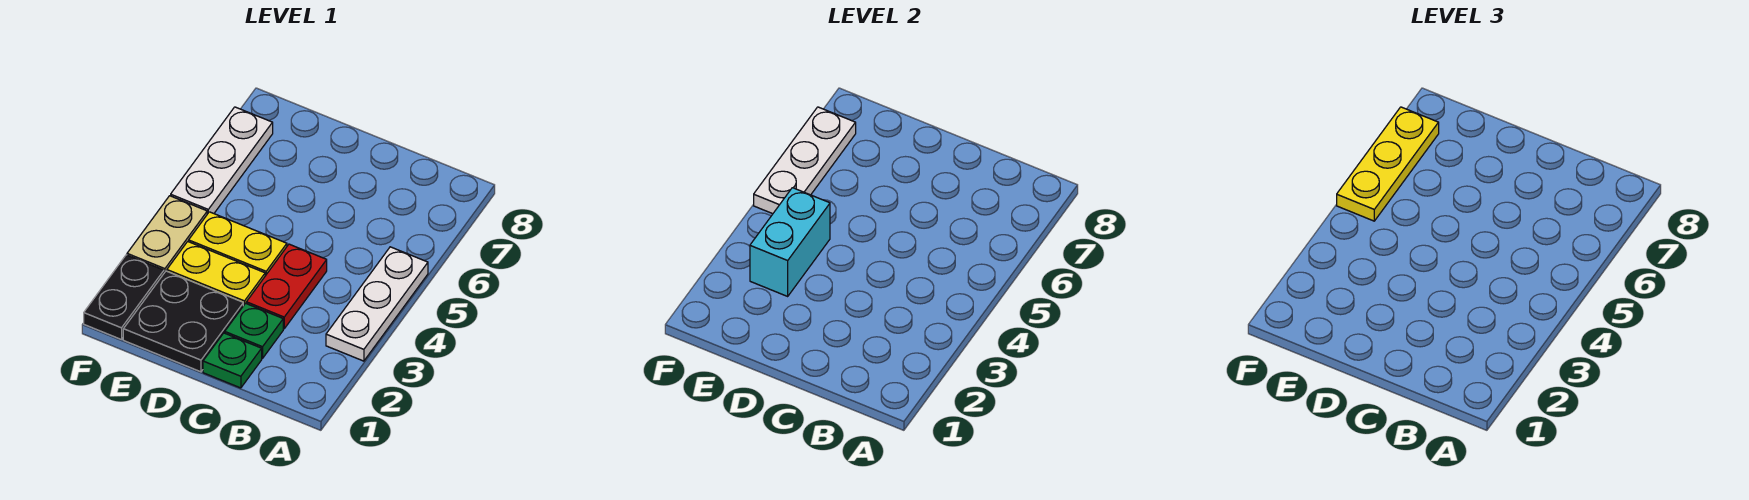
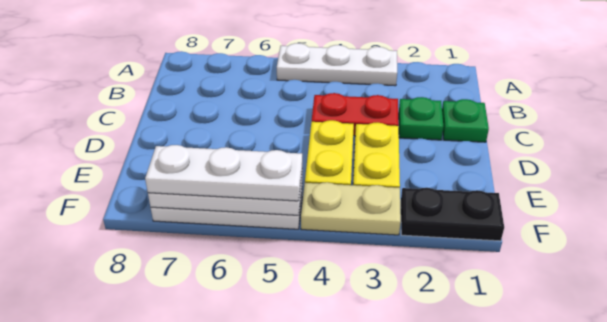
black 2x2 plate [123,271,243,372] -> none
cyan 1x2 brick [750,188,830,296] -> none
yellow 1x3 plate [1337,107,1439,221] -> white 1x3 plate [145,145,302,201]

